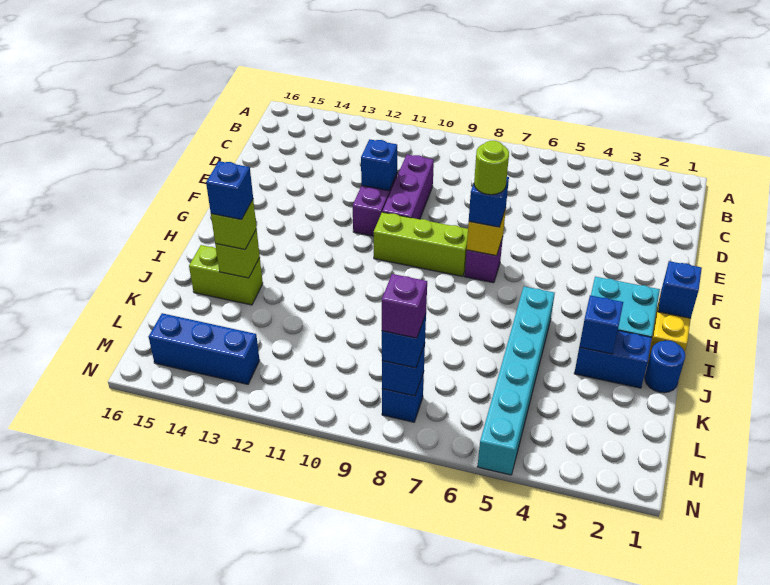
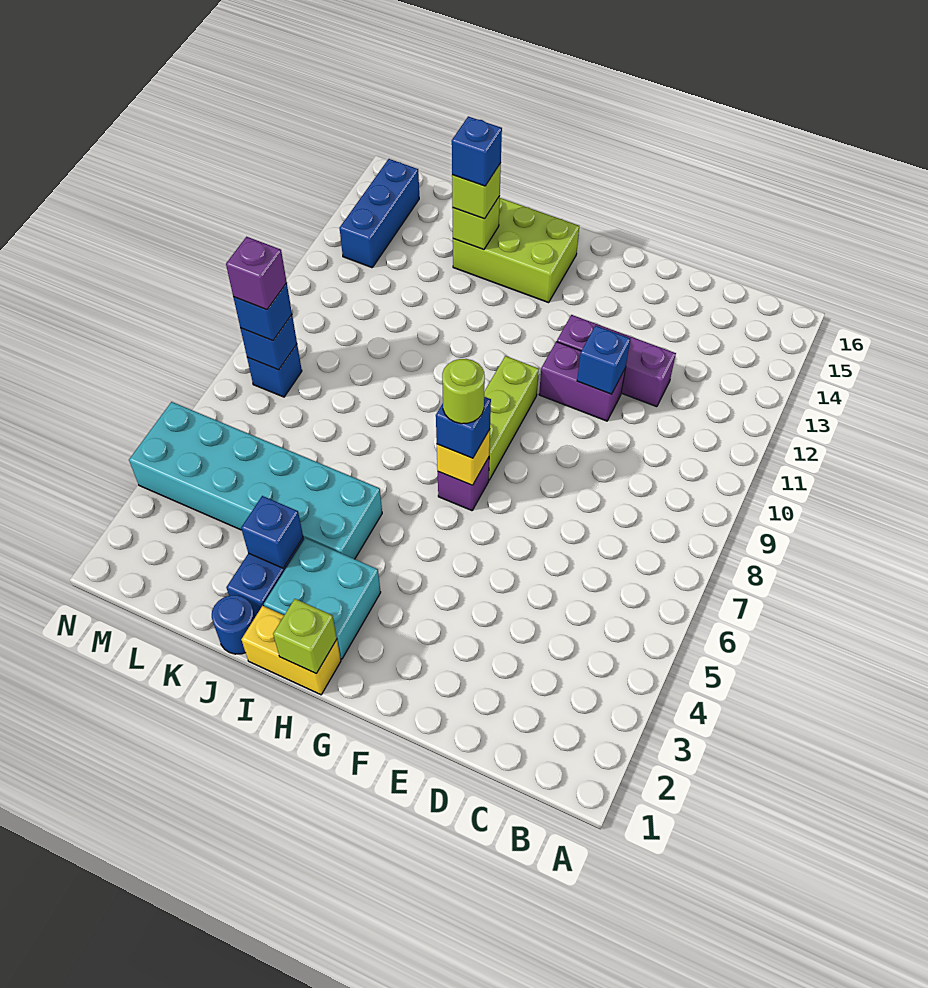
purple 1x3 brick [382,155,434,219] -> purple 1x3 brick moved to [557,315,676,407]
blue 1x1 brick [658,261,702,318] -> lime 1x1 brick [273,599,337,673]
cyan 1x6 brick [477,286,555,475] -> cyan 2x6 brick [129,402,382,559]
lime 1x2 brick [189,245,263,305] -> lime 2x3 brick [453,198,579,303]

